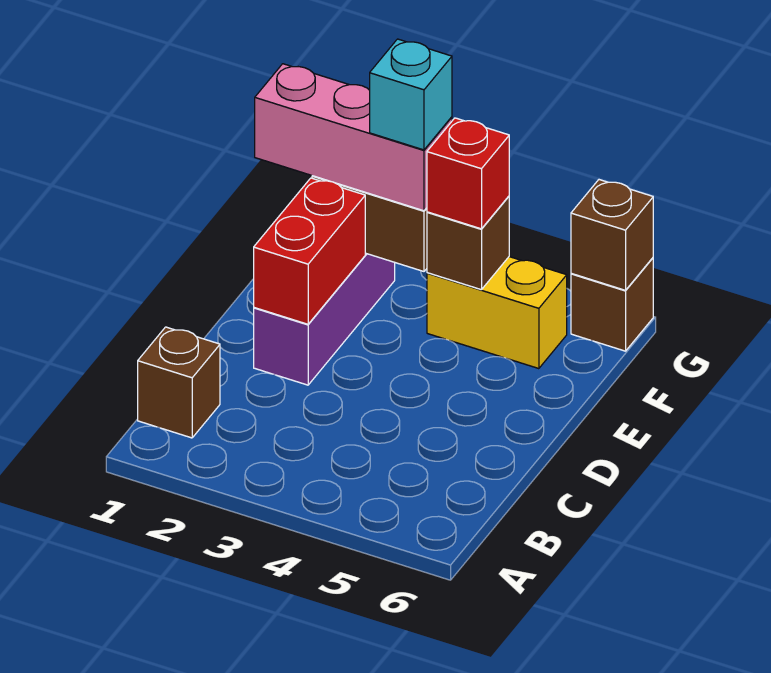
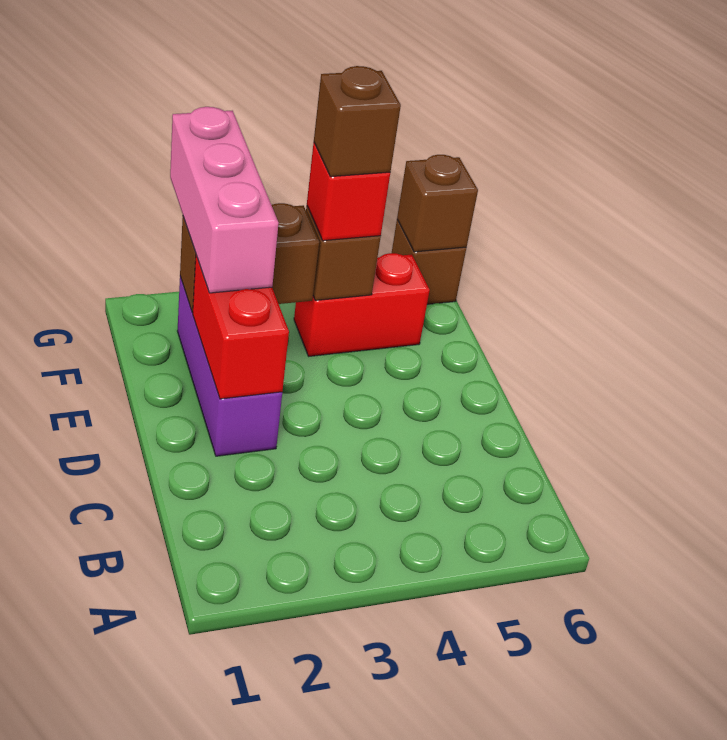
brown 1x1 brick [138,327,220,438] -> brown 1x1 brick moved to [314,66,401,177]
pink 1x3 brick [255,64,452,211] -> pink 1x3 brick turned to [170,107,279,293]
cyan 1x1 brick [370,39,452,150] -> none
yellow 1x2 brick [427,257,567,369] -> red 1x2 brick [294,253,430,356]

